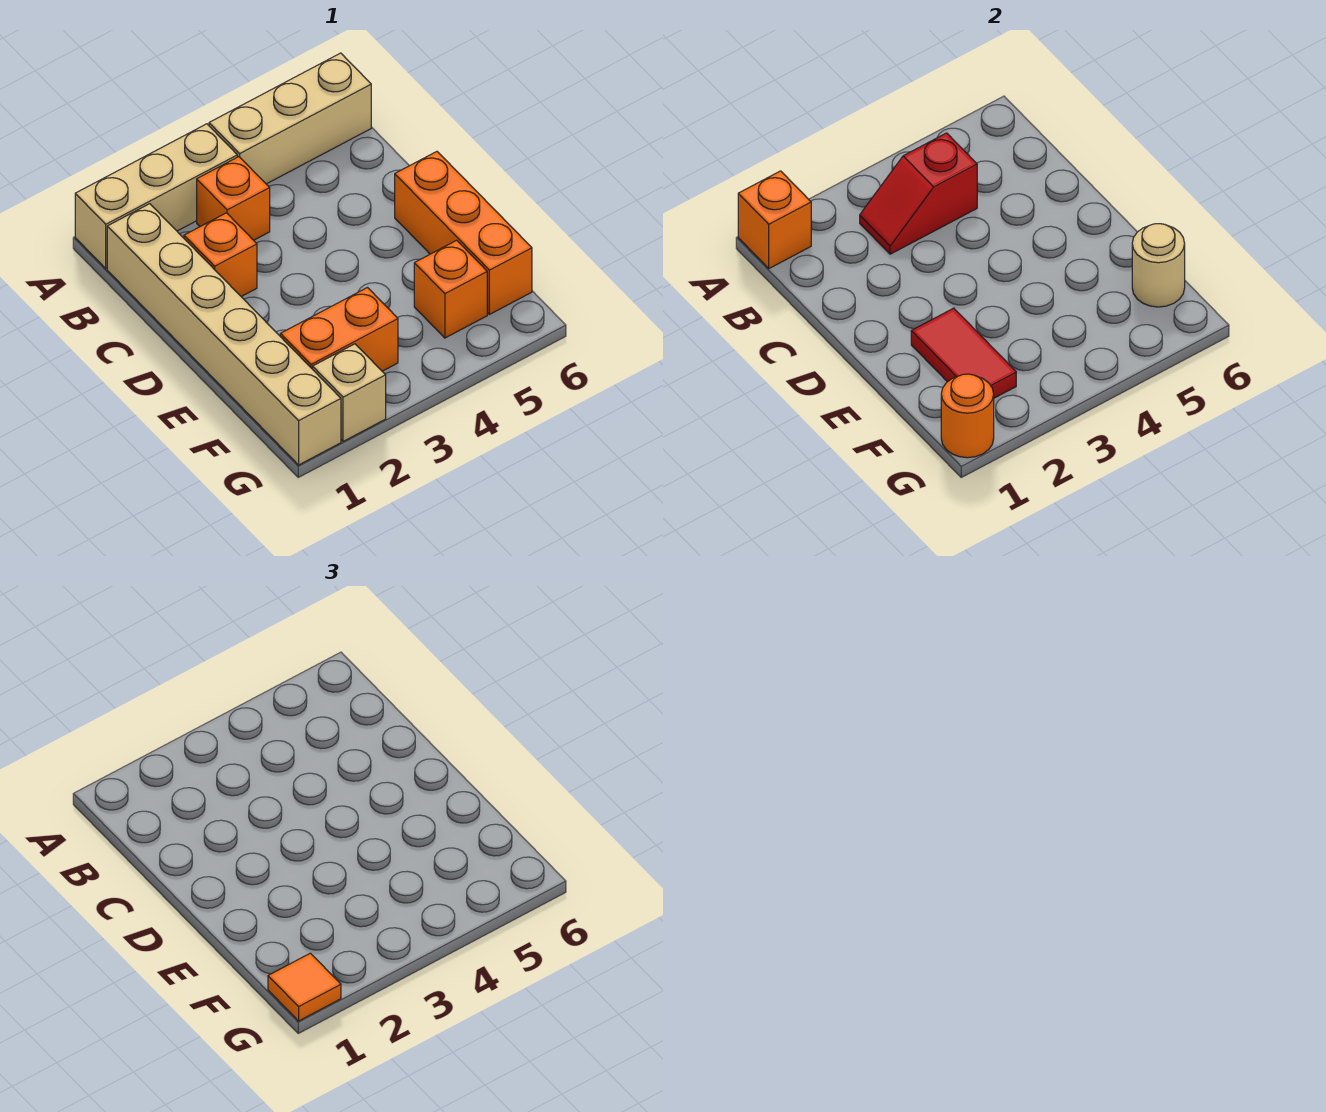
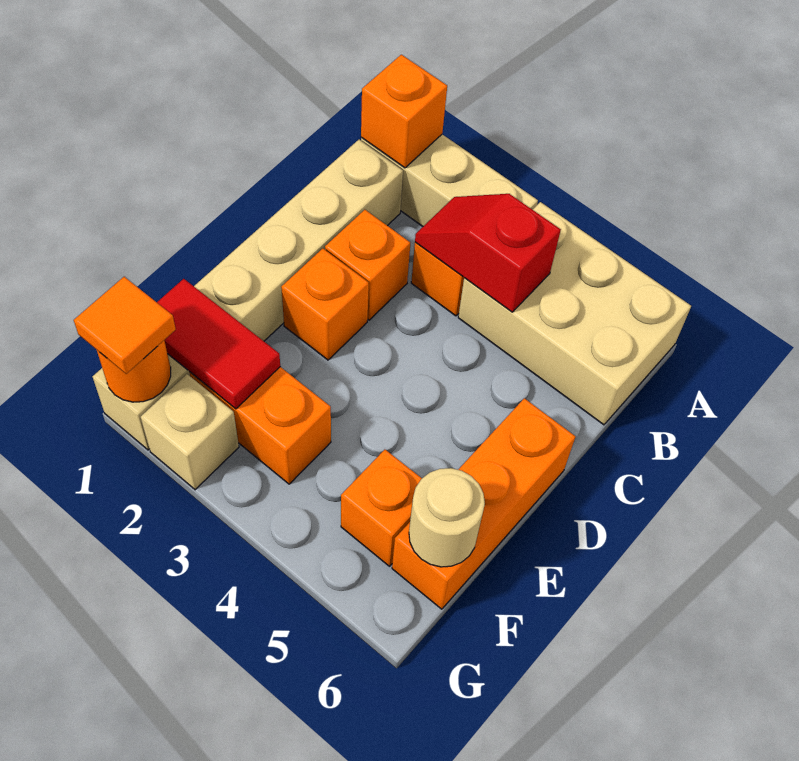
tan 1x3 brick [209,53,371,184] -> tan 2x3 brick [458,202,691,425]
none -> orange 1x1 brick [281,249,369,360]
red 1x2 tile [911,308,1016,398] -> red 1x2 tile turned to [157,279,280,409]

